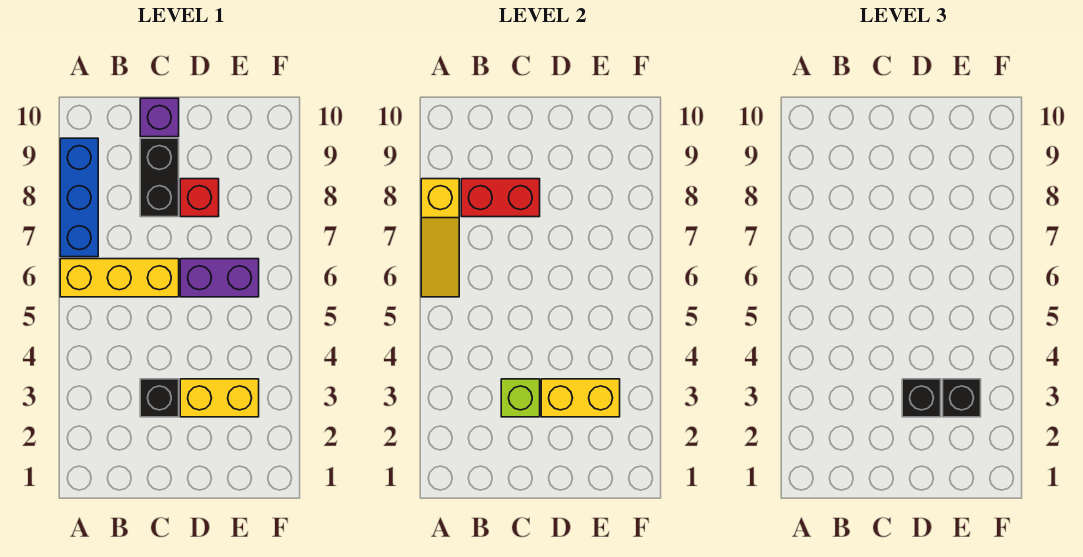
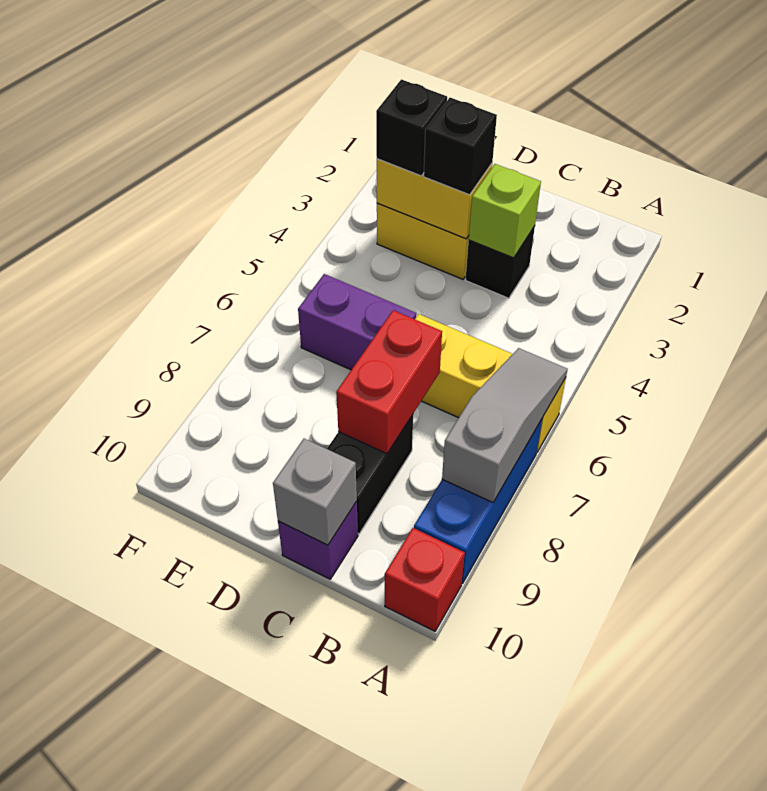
yellow 1x3 slope [421,179,459,297] -> grey 1x3 slope [442,348,568,502]
red 1x2 brick [461,179,540,217] -> red 1x2 brick turned to [336,310,442,454]
none -> grey 1x1 brick [273,439,357,545]
red 1x1 brick [180,179,219,217] -> red 1x1 brick moved to [385,528,465,631]

